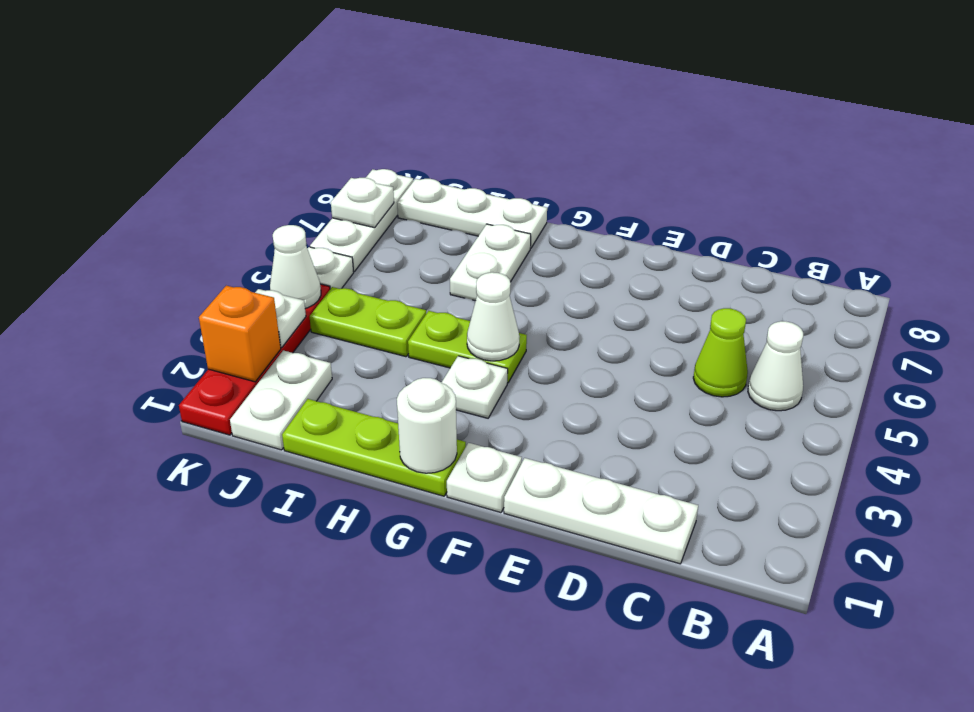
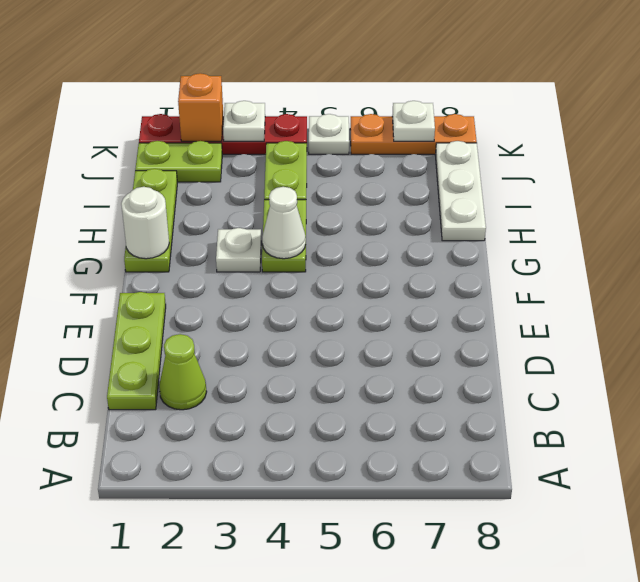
white 1x1 cone [748,321,803,411] -> none
white 1x3 plate [504,458,698,564] -> lime 1x3 plate [107,292,166,410]
lime 1x1 cone [693,308,748,397] -> lime 1x1 cone moved to [159,334,207,410]
white 1x1 plate [447,443,522,513] -> none
white 1x2 plate [450,224,531,301] -> none
white 1x2 plate [230,350,332,450] -> lime 1x2 plate [135,141,222,182]
white 1x1 cone [270,225,321,308] -> none
white 1x3 plate [310,169,414,271] -> orange 1x3 plate [350,114,477,154]

